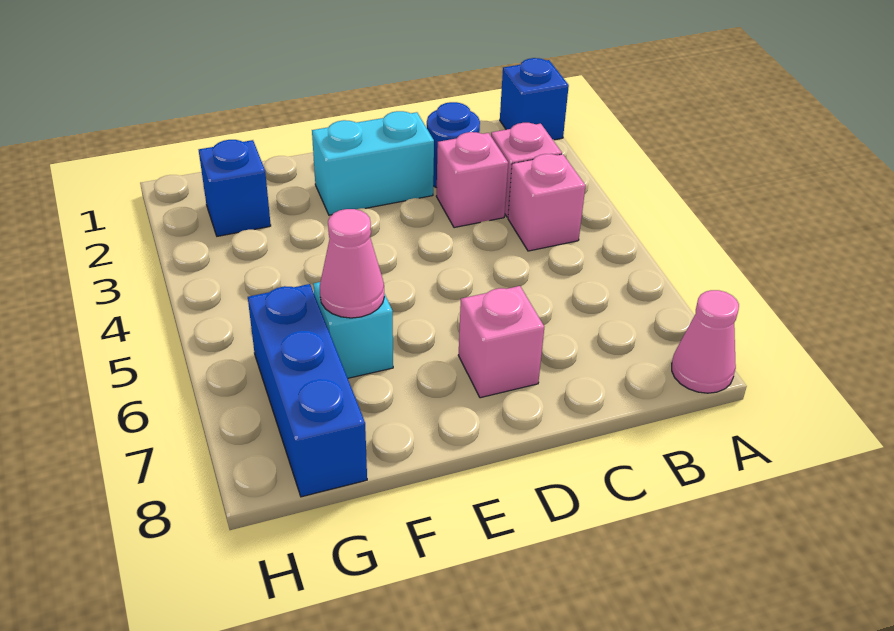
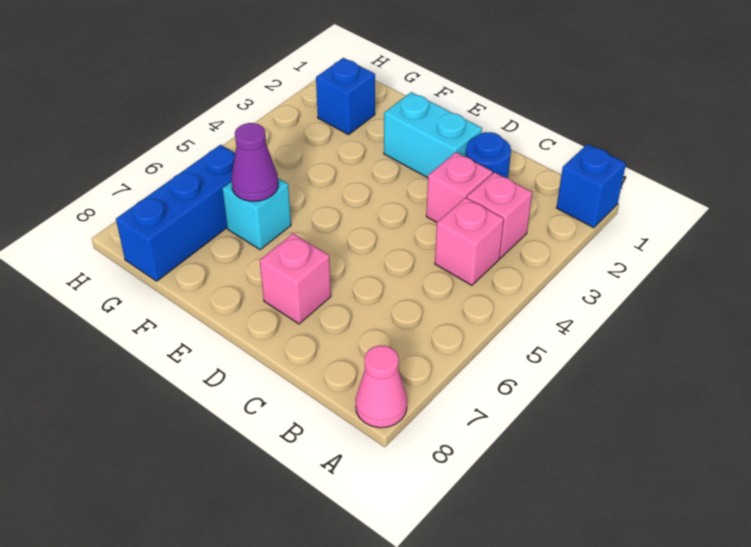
pink 1x1 cone [320,209,384,318] -> purple 1x1 cone [231,123,278,201]

